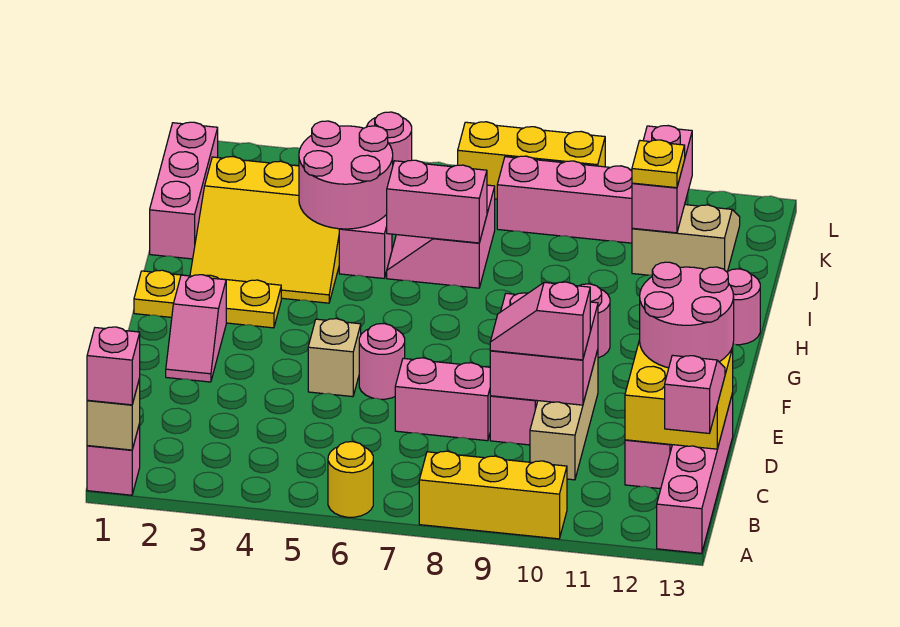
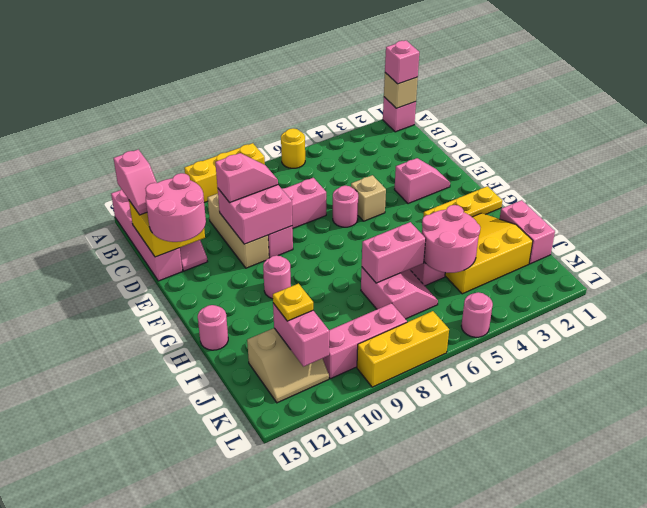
pink 1x2 slope [166,275,226,382] -> pink 1x2 slope turned to [394,158,450,204]
pink 1x3 brick [150,122,218,259] -> pink 1x2 brick [500,200,555,264]

